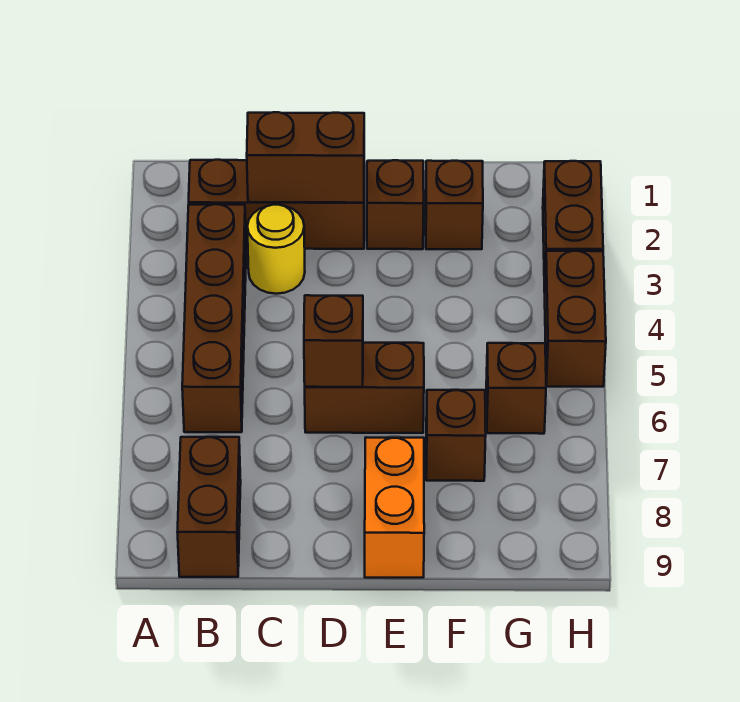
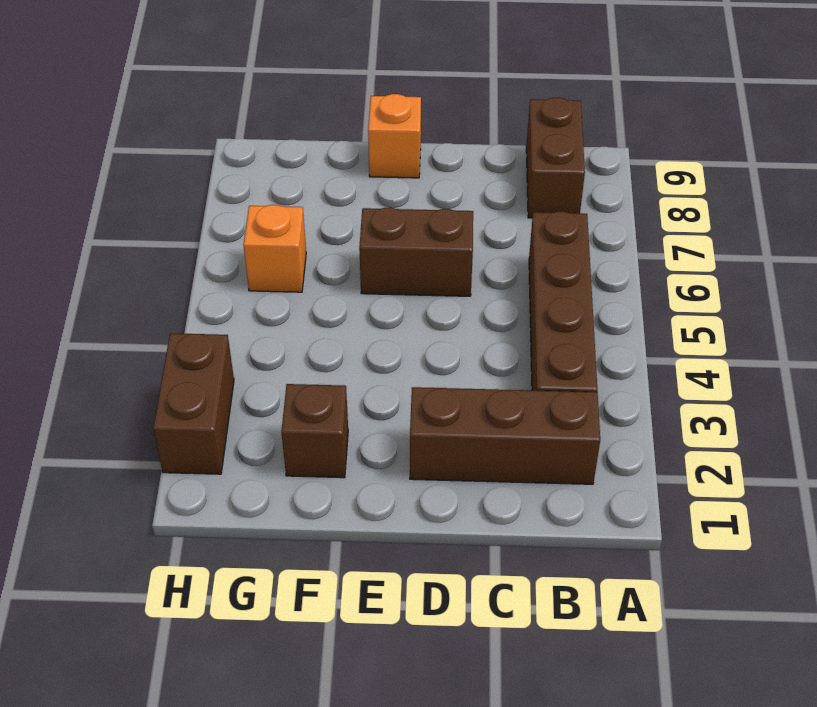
brown 1x2 brick [247,112,364,203] -> none
yellow 1x1 round brick [247,205,305,294] -> none
brown 1x1 brick [304,295,363,387] -> none
brown 1x1 brick [367,160,424,249] -> none
orange 1x2 brick [365,437,424,578] -> orange 1x1 brick [368,94,421,178]
brown 1x1 brick [426,390,486,481] -> none
brown 1x1 brick [486,343,546,434] -> orange 1x1 brick [244,205,306,292]
brown 1x2 brick [545,251,606,387] -> none

